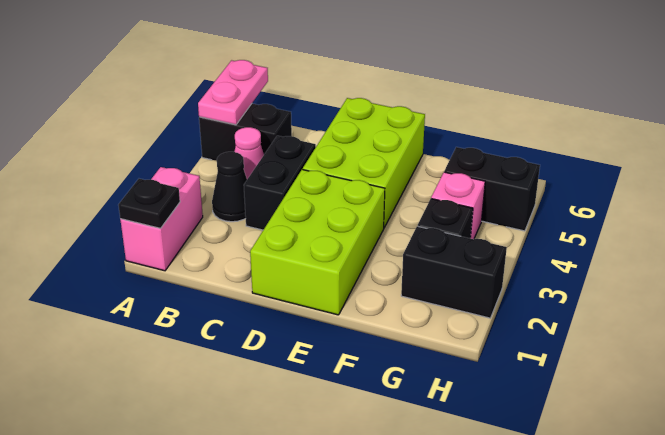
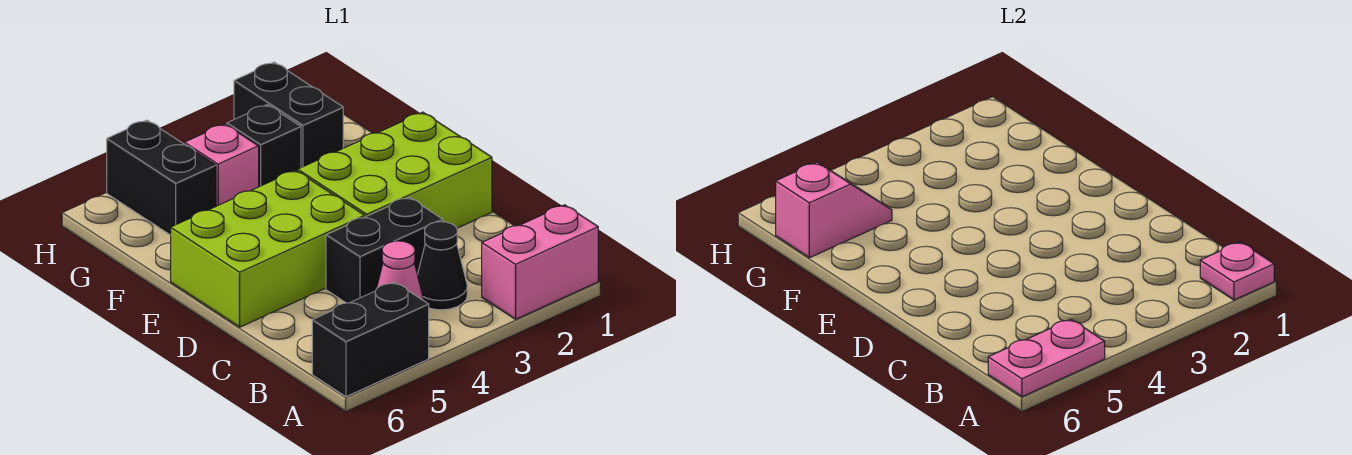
black 1x1 plate [118,179,180,228] -> pink 1x1 plate [1200,242,1274,300]
black 1x2 brick [199,104,292,161] -> black 1x2 brick turned to [312,282,429,397]
none -> pink 1x2 slope [776,162,892,258]

